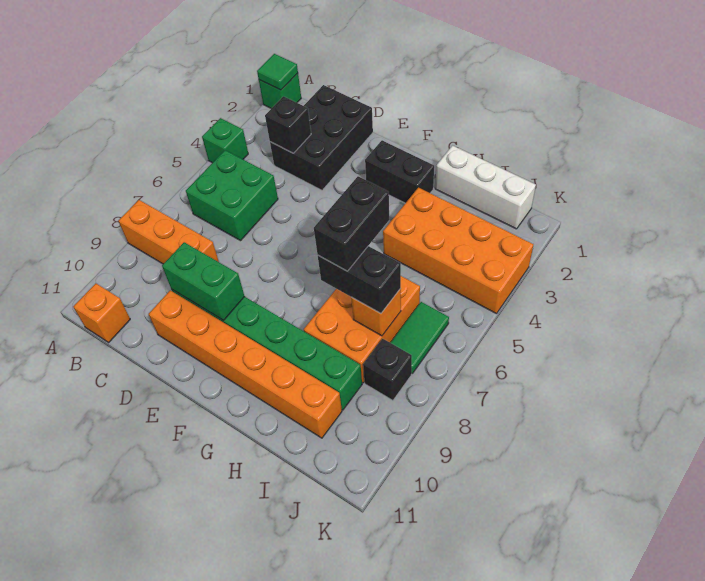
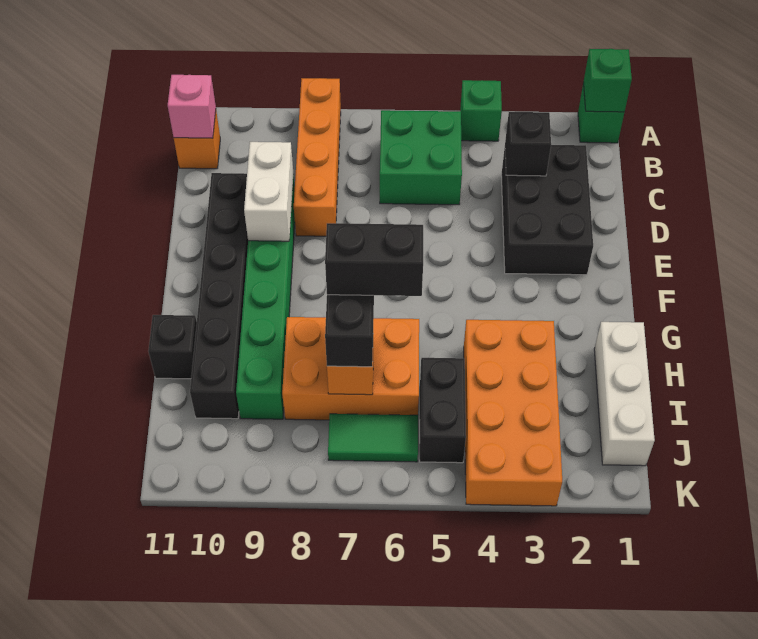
green 1x1 tile [257,54,298,90] -> green 1x1 brick [584,49,632,112]
orange 1x3 brick [118,200,219,264] -> orange 1x4 brick [294,78,341,236]
none -> pink 1x1 brick [168,75,216,138]
black 2x3 brick [270,85,373,190] -> black 2x3 brick turned to [501,145,593,275]
green 1x2 brick [162,242,245,320] -> white 1x2 brick [244,142,294,241]
orange 1x6 brick [149,290,342,438] -> black 1x6 brick [190,173,248,419]
black 1x2 brick [365,140,434,203] -> black 1x2 brick moved to [420,358,466,463]
black 1x1 brick [363,339,412,401] -> black 1x1 brick moved to [148,315,197,379]

